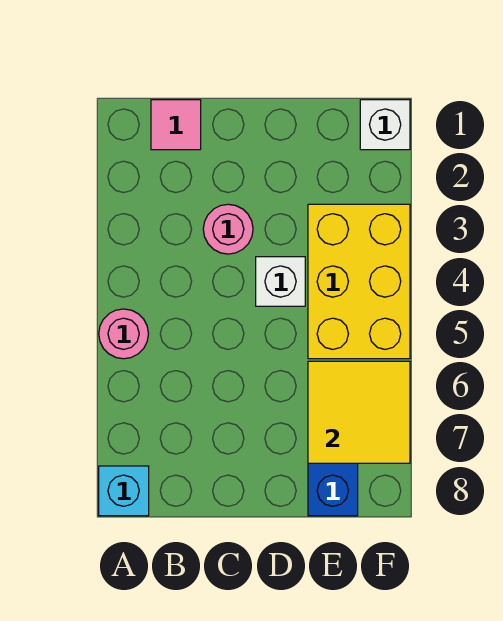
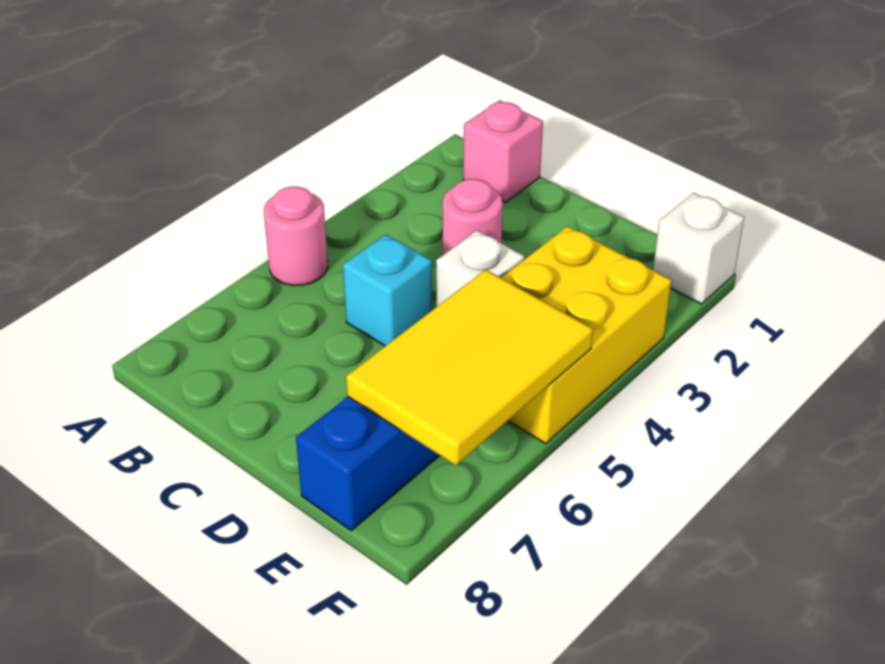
cyan 1x1 brick [99,466,149,516] -> cyan 1x1 brick moved to [343,234,432,346]
pink 1x1 tile [151,100,201,150] -> pink 1x1 brick [463,100,543,202]
yellow 2x2 tile [308,361,410,463] -> yellow 2x3 tile [346,270,593,465]

